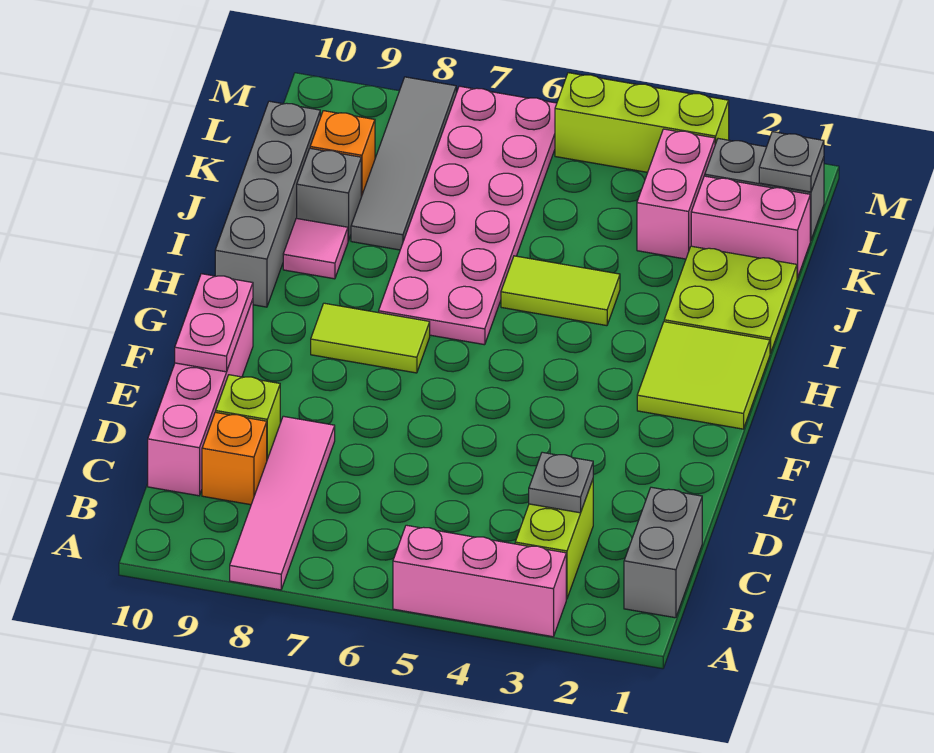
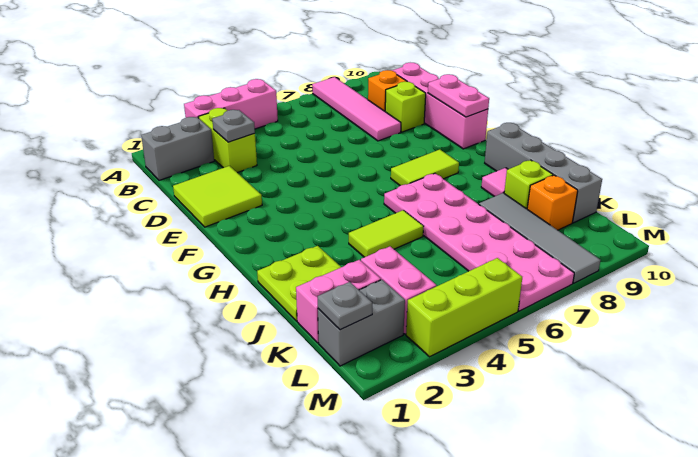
grey 1x2 brick [624,487,702,618] -> grey 1x2 brick turned to [141,117,214,180]
lime 2x2 tile [637,322,770,429] -> lime 2x2 tile moved to [173,166,262,227]
grey 1x1 brick [297,148,361,241] -> lime 1x1 brick [504,160,553,209]

